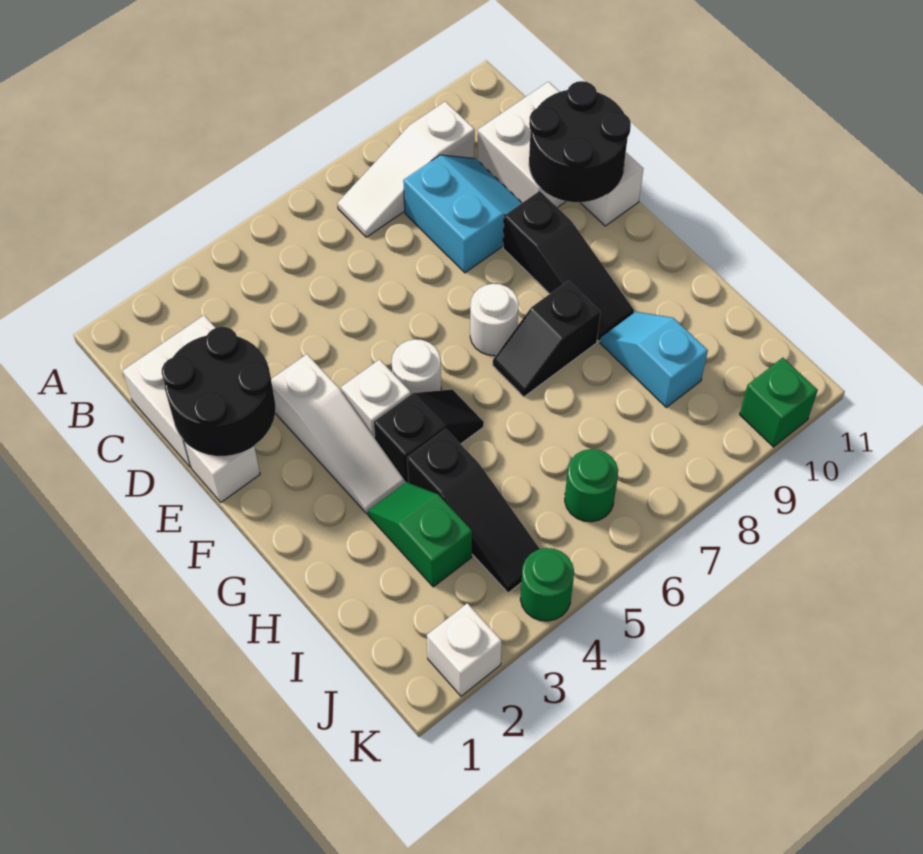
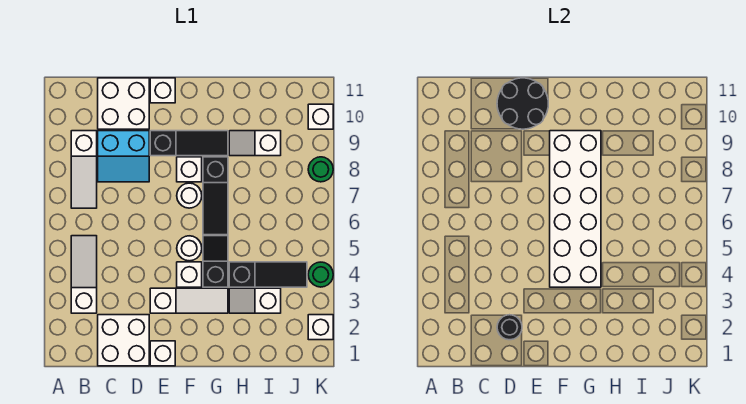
none -> white 1x3 slope [71,236,97,313]
cyan 2x2 slope [403,155,522,273] -> cyan 2x2 slope turned to [98,131,149,182]
black 2x2 round brick [162,327,276,455] -> black 1x1 round brick [497,315,522,340]
none -> white 2x6 brick [550,131,601,287]
none -> white 1x1 brick [177,157,202,182]
black 1x2 slope [493,281,600,397] -> black 1x3 slope [203,157,228,235]
green 1x2 slope [368,482,472,587] -> white 1x2 slope [229,288,281,313]
cyan 1x2 slope [600,312,708,407] -> white 1x2 slope [229,131,281,156]
green 1x1 round brick [565,449,618,522] -> green 1x1 round brick moved to [308,157,333,182]
green 1x1 brick [740,358,818,447] -> white 1x1 brick [308,104,333,129]

